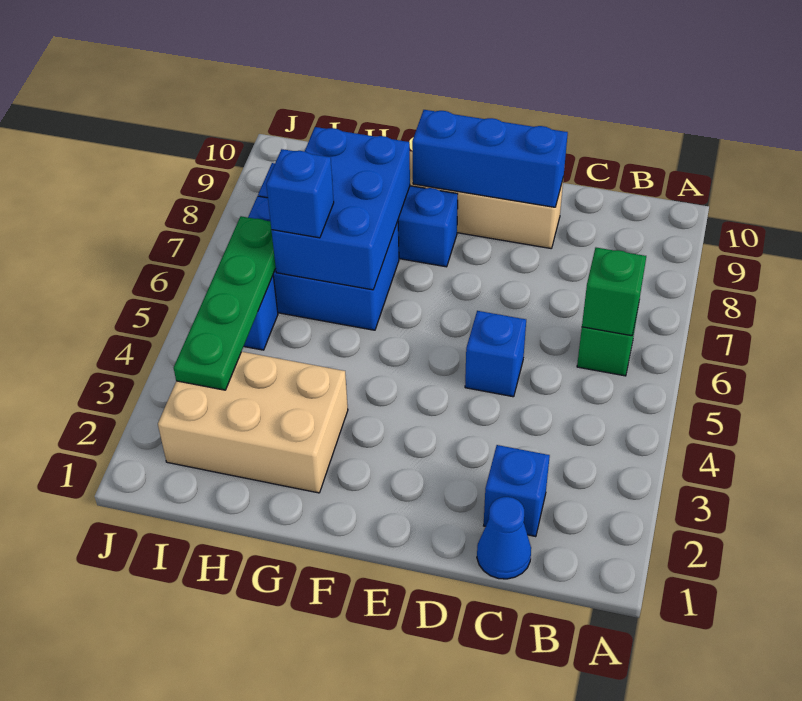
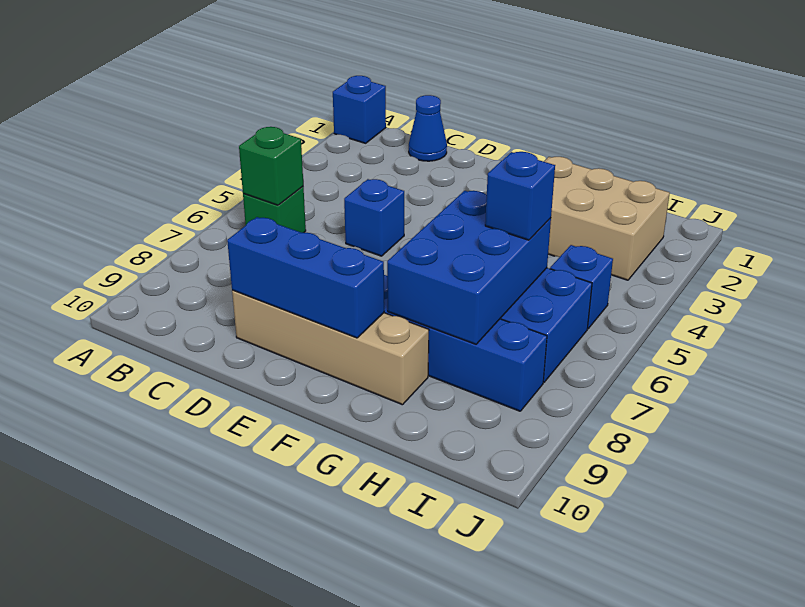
blue 1x1 brick [484,445,550,537] -> blue 1x1 brick moved to [333,76,386,143]
green 1x4 plate [174,216,276,390] -> none

